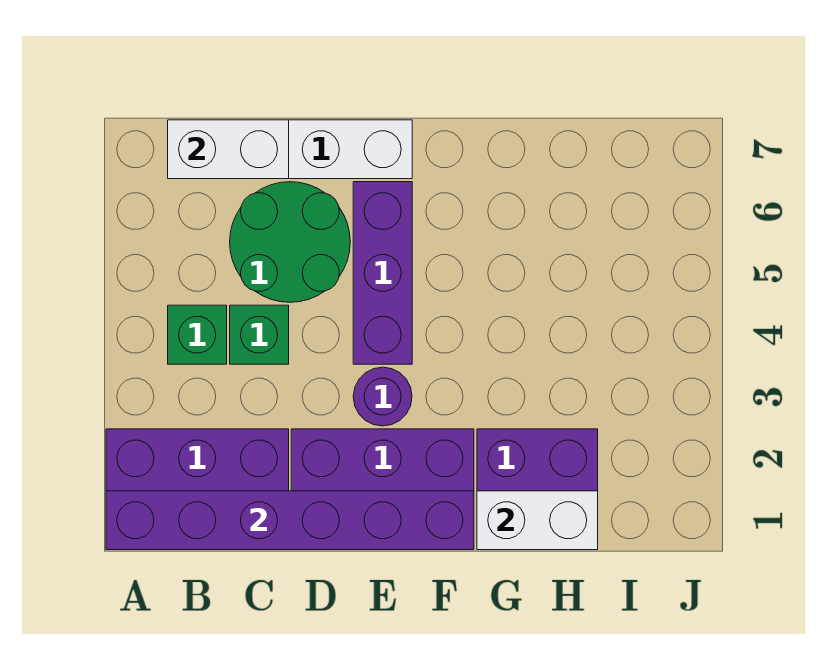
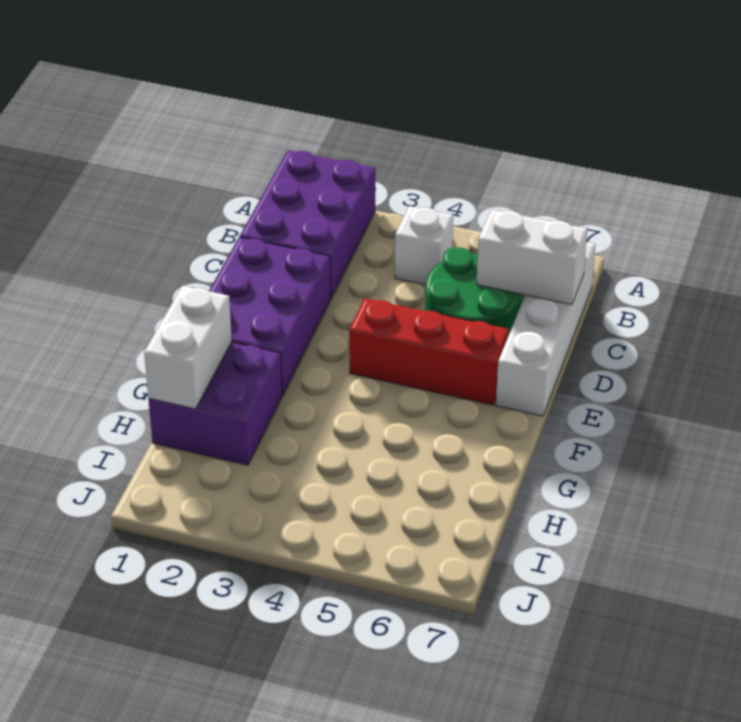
purple 1x6 brick [106,491,474,550] -> none
green 1x1 brick [168,305,227,364] -> white 1x1 brick [395,206,453,285]
white 1x2 brick [168,120,289,179] -> white 1x2 brick turned to [476,210,587,305]
green 1x1 brick [230,305,289,364] -> none
purple 1x1 round brick [353,367,412,426] -> none
purple 1x3 brick [353,182,412,364] -> red 1x3 brick [349,298,509,405]

